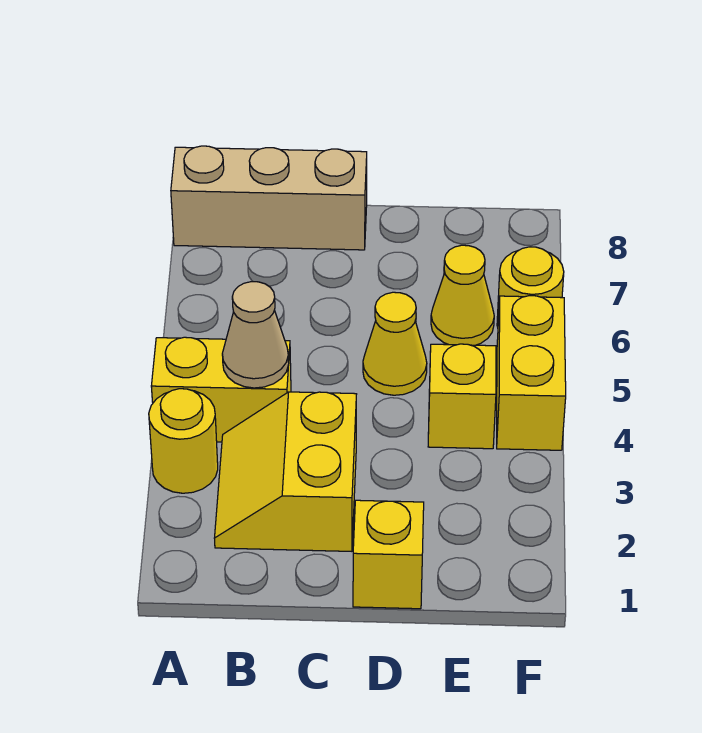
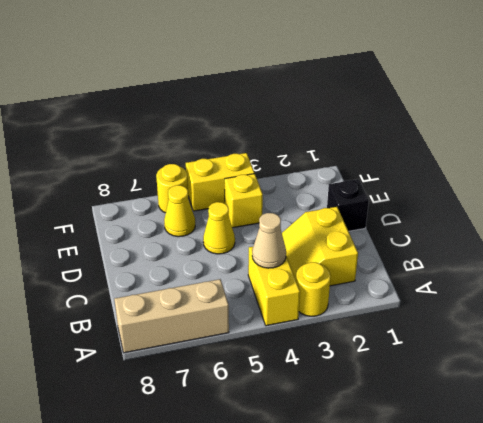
tan 1x3 brick [171,146,367,250] -> tan 1x3 brick turned to [115,279,229,353]
yellow 2x2 slope [214,392,356,551] -> yellow 2x2 slope turned to [282,207,358,286]
yellow 1x1 brick [353,500,424,609] -> black 1x1 brick [327,179,369,231]

